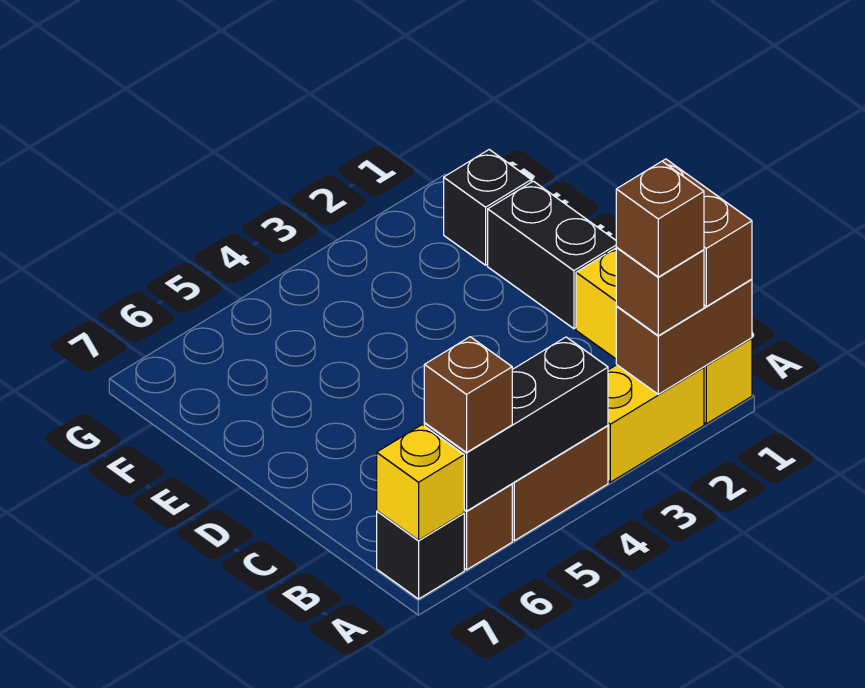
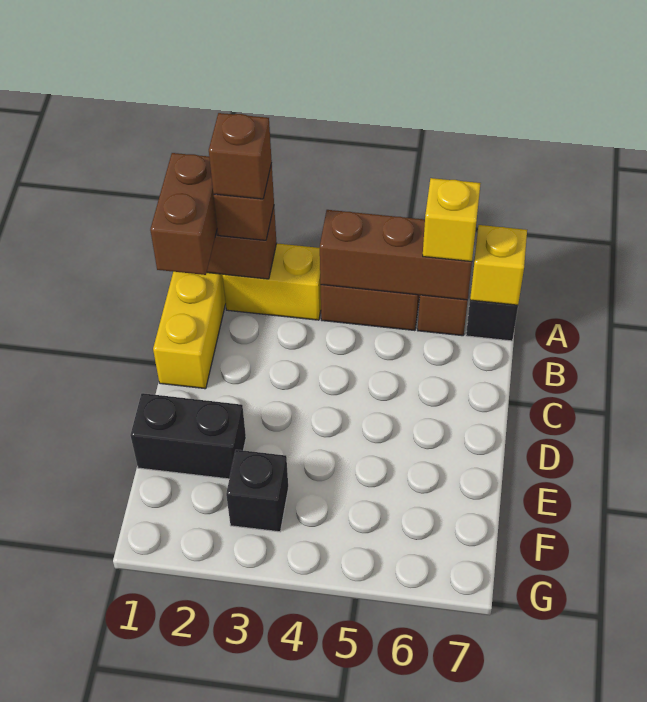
black 1x3 brick [424,337,608,511] -> brown 1x3 brick [320,210,472,300]
brown 1x1 brick [424,337,512,452] -> yellow 1x1 brick [423,178,481,262]
black 1x2 brick [488,181,617,329] -> black 1x2 brick turned to [130,393,246,479]
black 1x1 brick [444,150,531,265] -> black 1x1 brick moved to [226,450,288,532]

